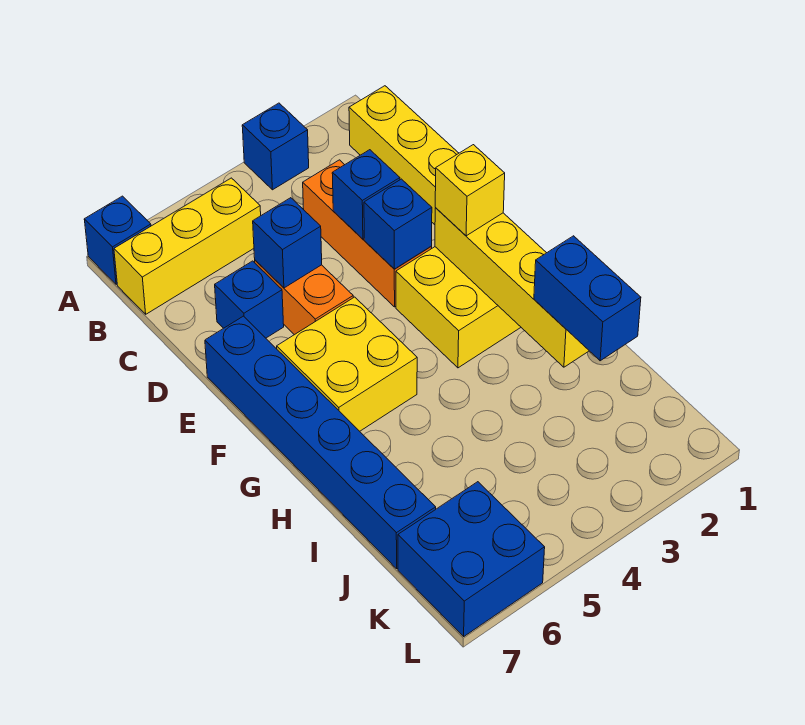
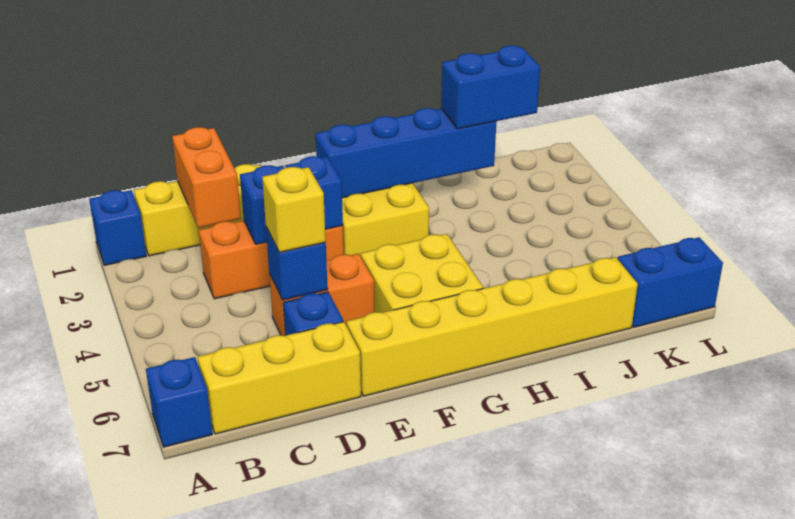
blue 1x1 brick [242,103,309,190] -> blue 1x1 brick moved to [89,190,146,265]
yellow 1x3 brick [114,178,261,314] -> yellow 1x3 brick turned to [198,322,361,434]
none -> orange 1x2 brick [172,127,241,228]
blue 1x6 brick [205,316,436,569] -> yellow 1x6 brick [347,257,638,396]
yellow 1x4 brick [435,208,589,367] -> blue 1x4 brick [316,108,496,198]
yellow 1x1 brick [435,145,505,236] -> yellow 1x1 brick moved to [262,167,326,252]
blue 2x2 brick [398,482,545,636] -> blue 1x2 brick [618,237,723,327]

